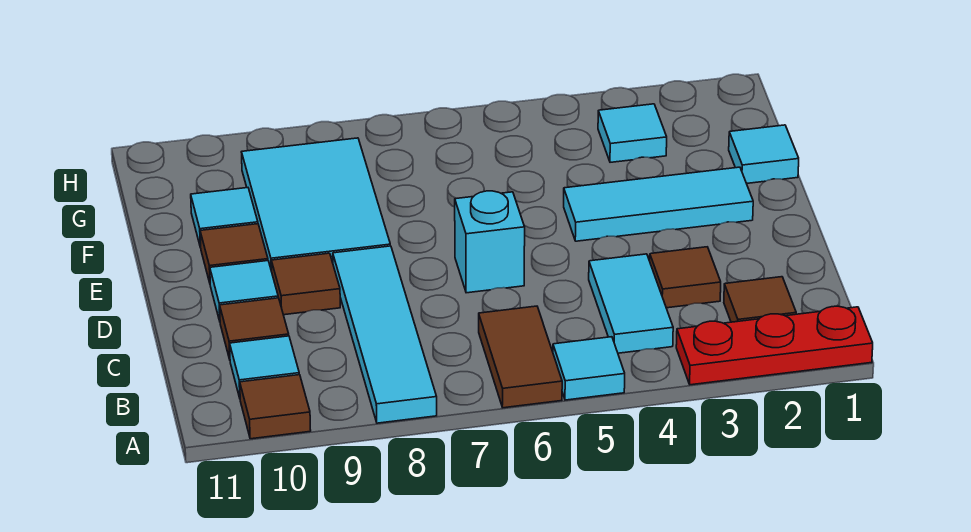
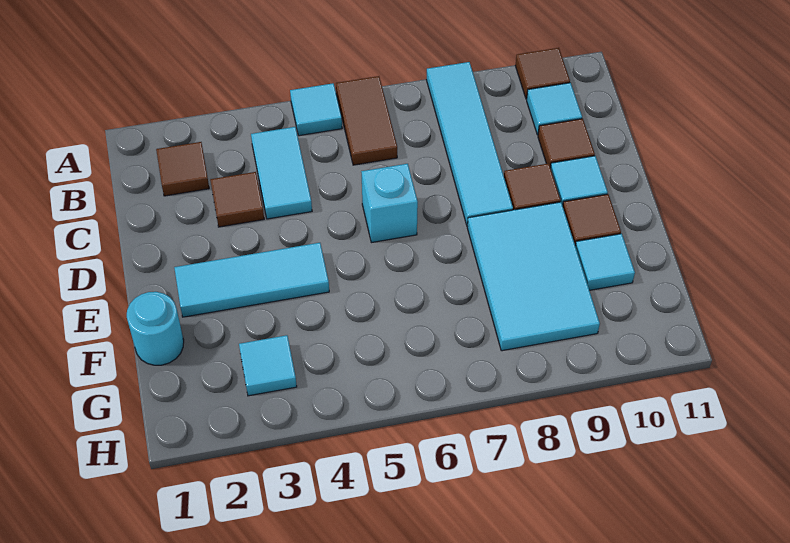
red 1x3 plate [676,306,873,385] -> none
cyan 1x1 tile [729,125,799,184] -> cyan 1x1 round brick [127,292,184,365]

